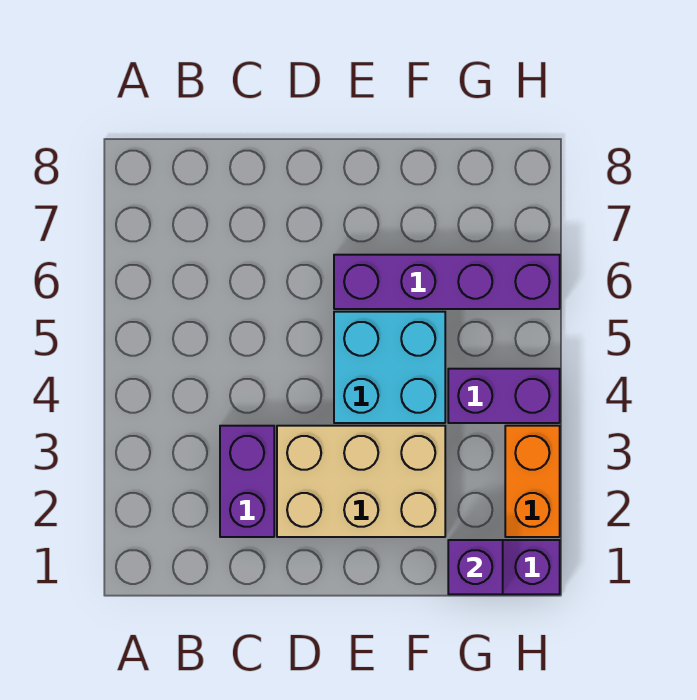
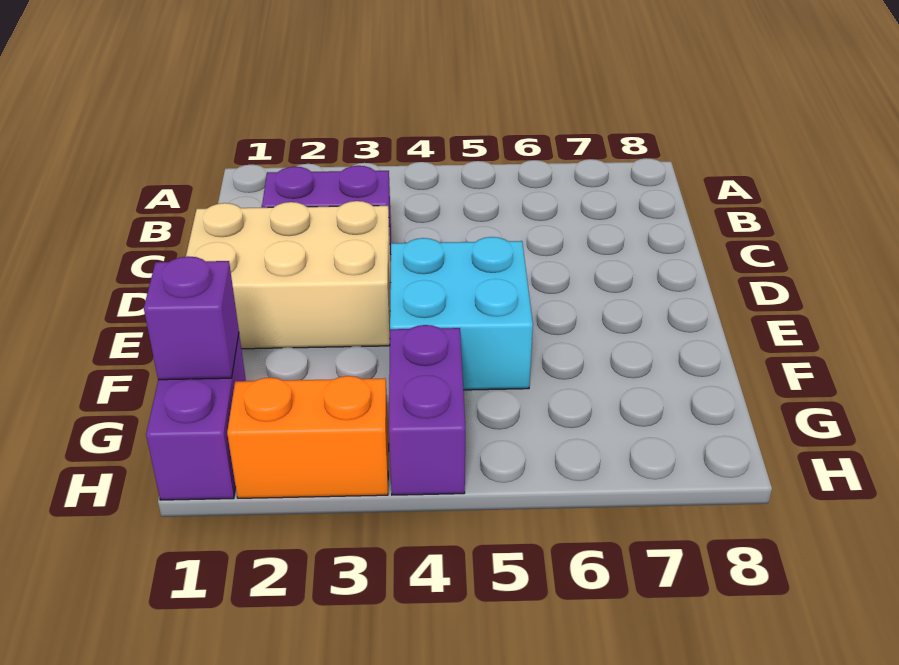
tan 2x3 brick [277,426,445,537] -> tan 2x3 brick turned to [186,201,391,349]
purple 1x4 brick [334,255,560,309] -> none

